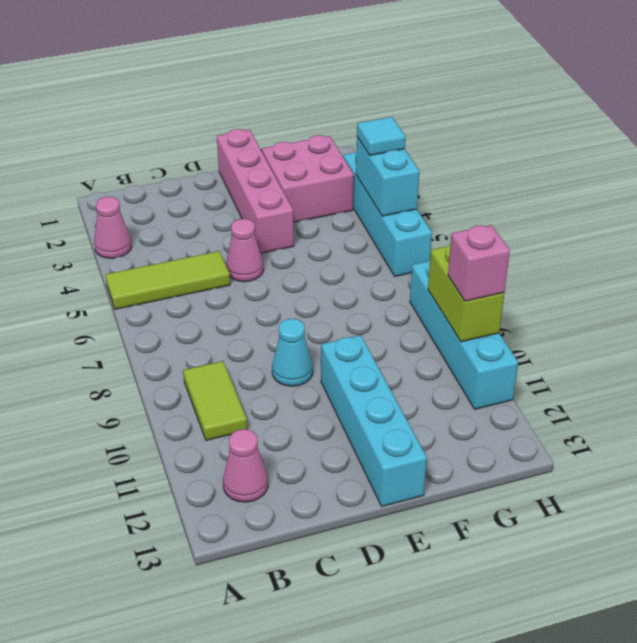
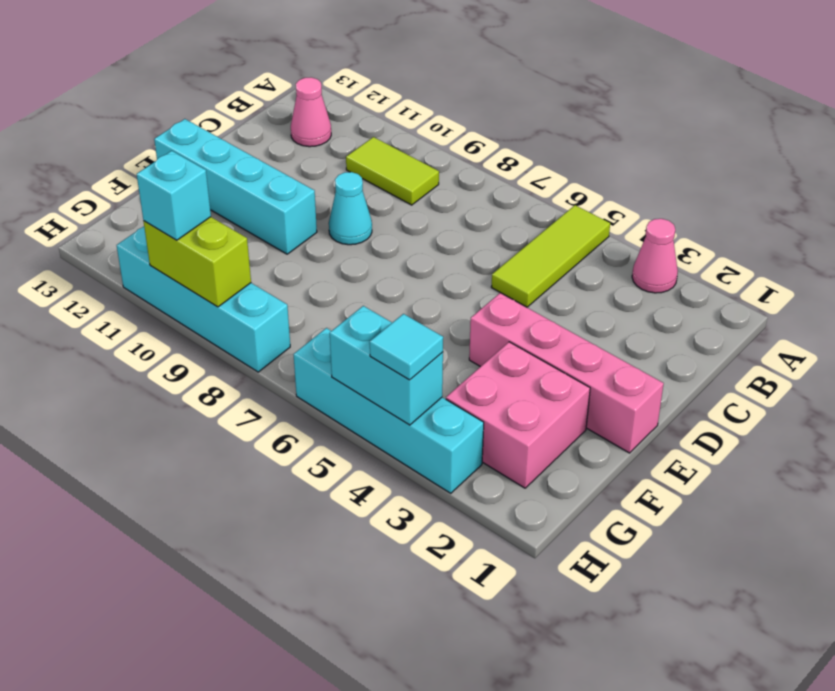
pink 1x1 cone [226,219,264,282] -> none
pink 1x1 brick [448,225,510,301] -> cyan 1x1 brick [137,151,211,240]

